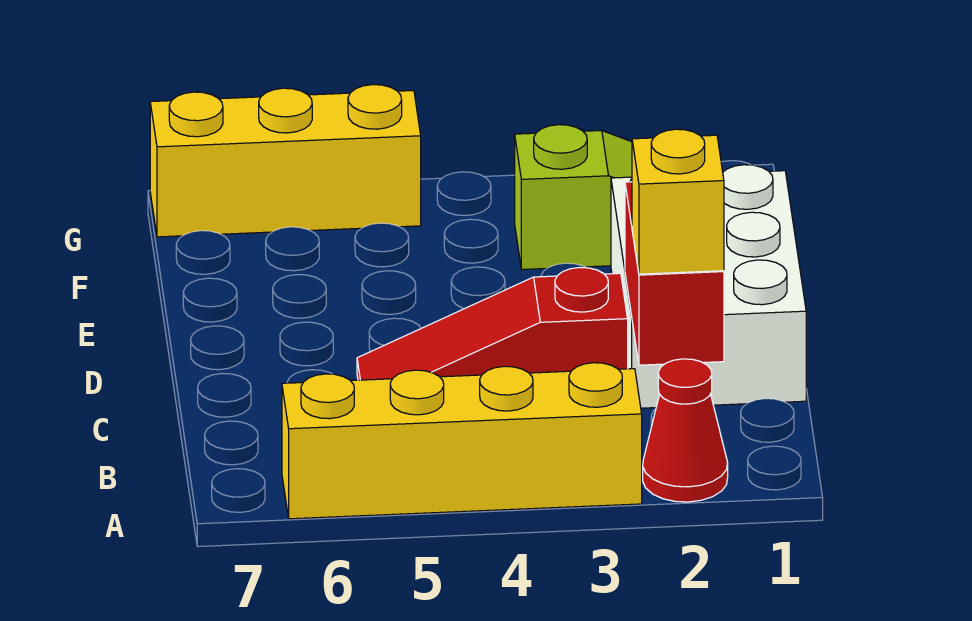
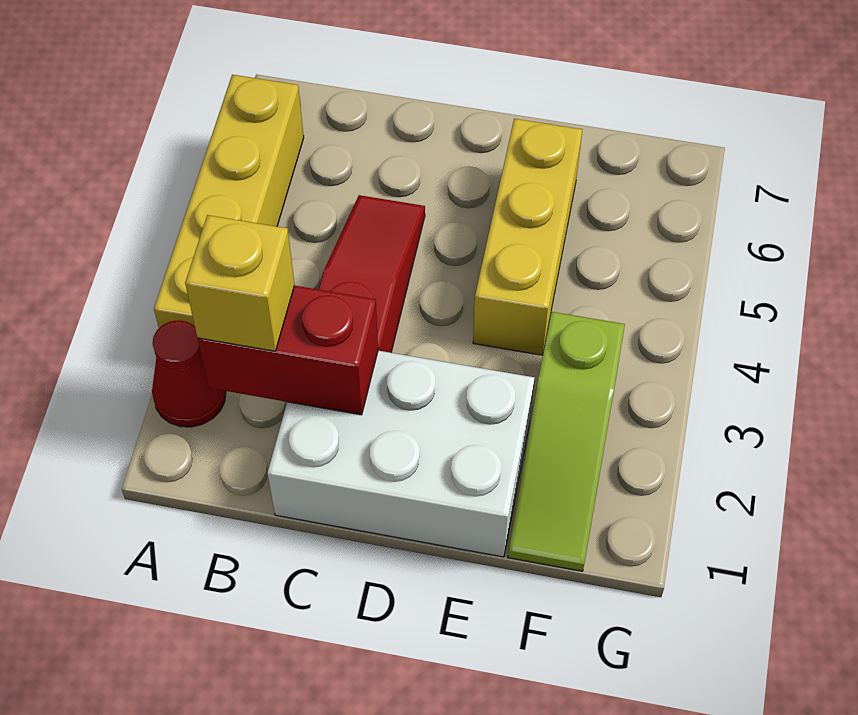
yellow 1x3 brick [150,85,421,237] -> yellow 1x3 brick moved to [473,119,582,355]

